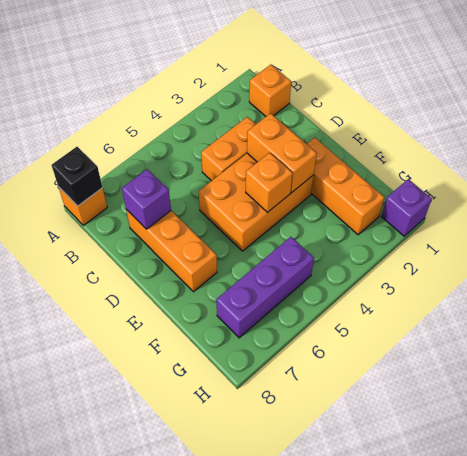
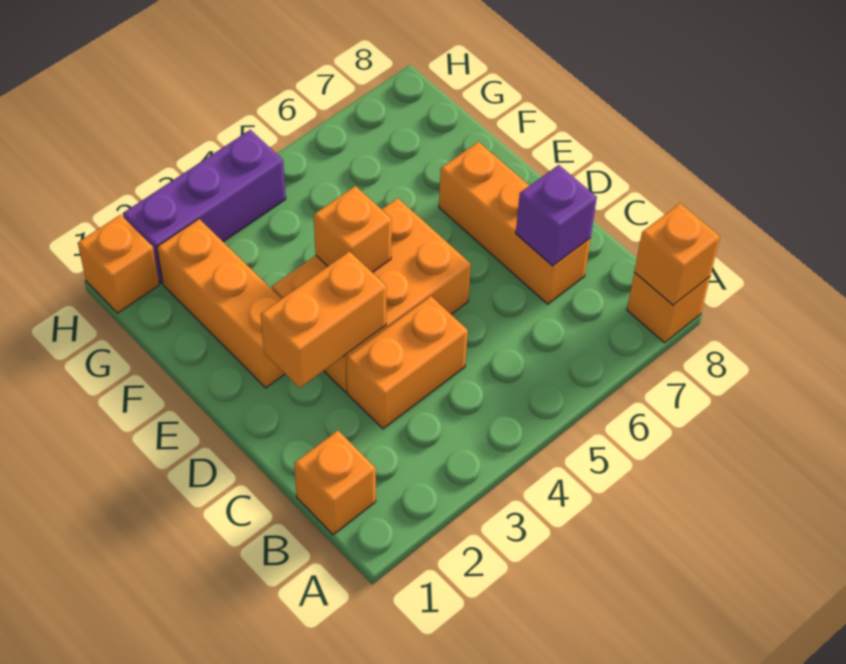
black 1x1 brick [51,147,103,206] -> orange 1x1 brick [634,203,720,305]
orange 1x2 brick [247,113,317,193] -> orange 1x2 brick turned to [261,251,386,388]
purple 1x3 brick [216,237,314,338] -> purple 1x3 brick moved to [123,130,286,283]
purple 1x1 brick [381,179,432,236] -> orange 1x1 brick [78,215,159,313]

